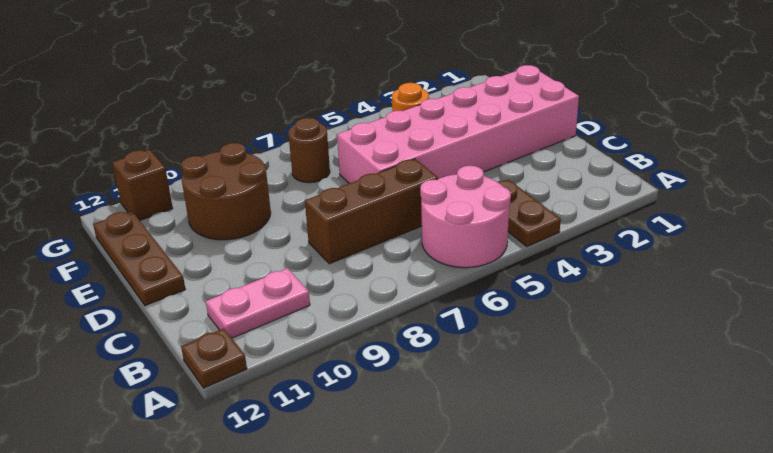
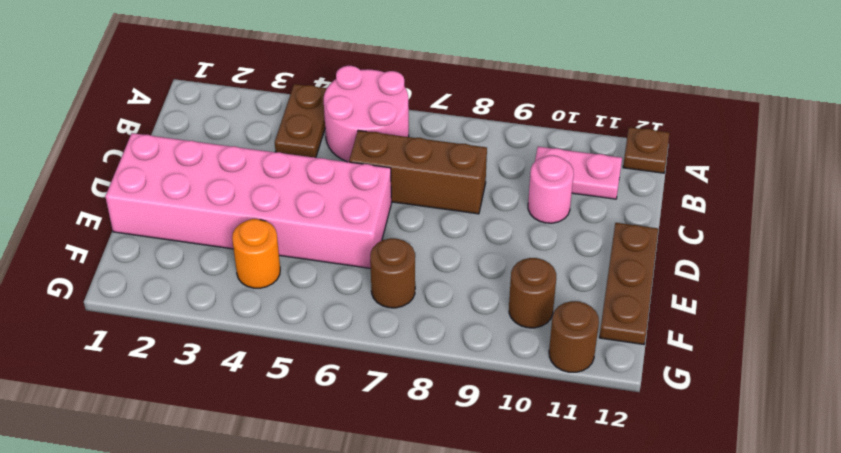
none -> pink 1x1 round brick [528,155,574,223]
brown 2x2 round brick [181,143,271,240] -> brown 1x1 round brick [509,258,556,328]
brown 1x1 brick [112,150,173,220] -> brown 1x1 round brick [549,301,599,372]

